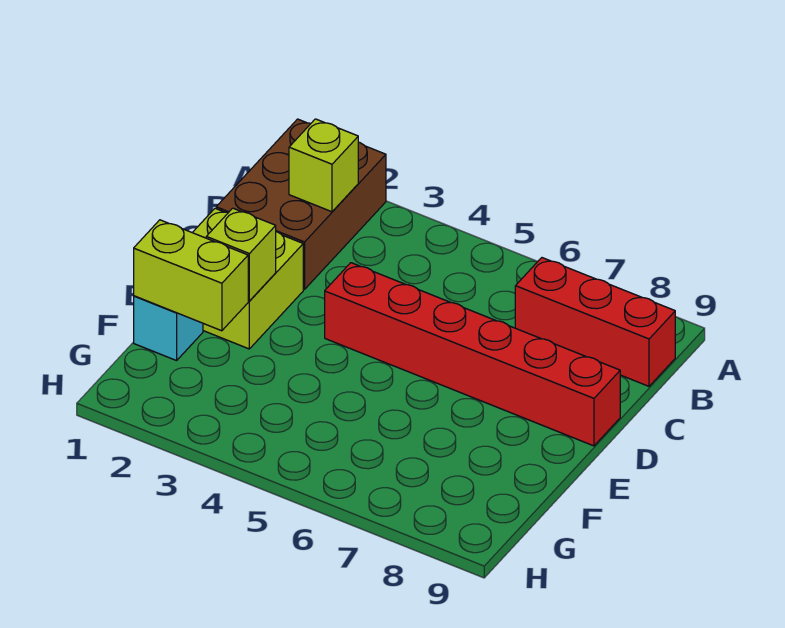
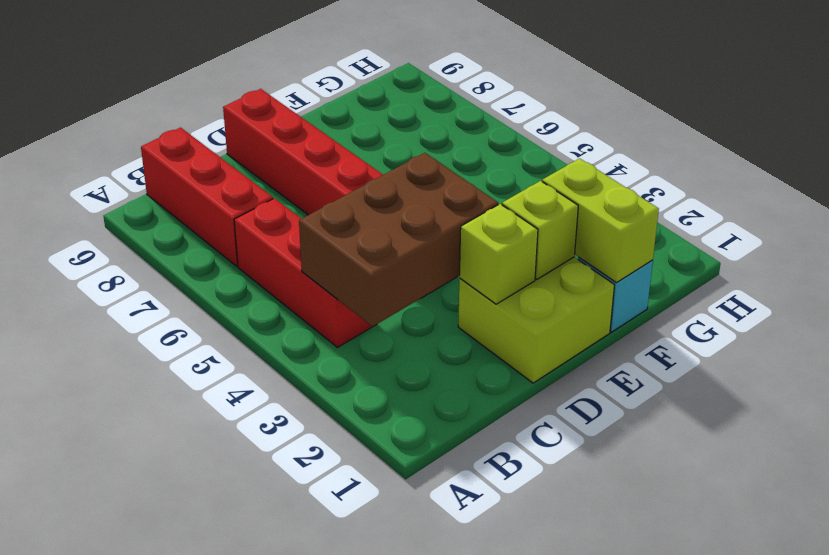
brown 2x3 brick [216,119,386,289] -> brown 2x3 brick moved to [299,153,498,327]
lime 1x1 brick [289,119,358,212] -> lime 1x1 brick moved to [459,204,538,304]
none -> red 1x3 brick [234,198,372,347]

